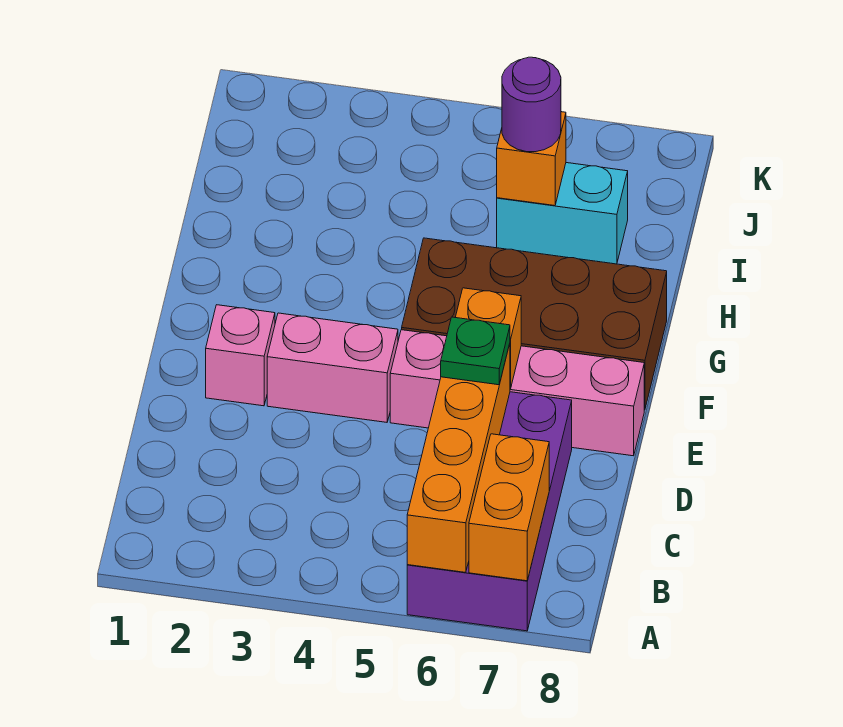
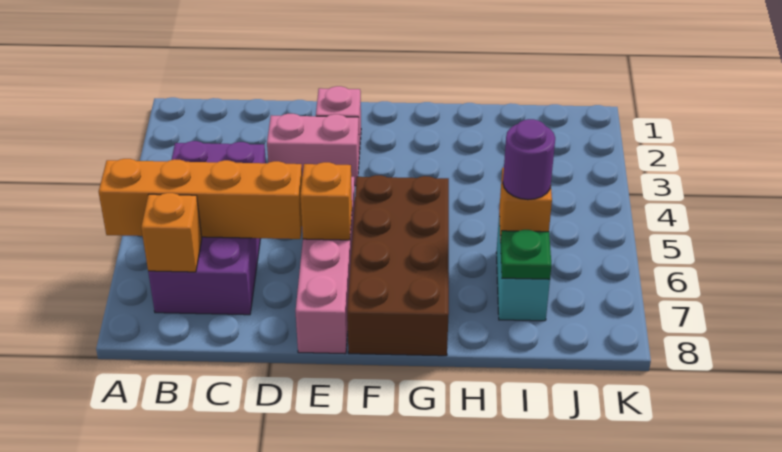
purple 2x4 brick [407,392,572,631] -> purple 2x4 brick turned to [148,141,266,315]
orange 1x2 brick [469,434,549,581] -> orange 1x1 brick [141,193,202,272]
green 1x1 plate [441,317,510,385] -> green 1x1 plate moved to [500,230,551,279]
pink 1x2 brick [267,313,398,422] -> pink 1x2 brick turned to [267,114,359,186]

